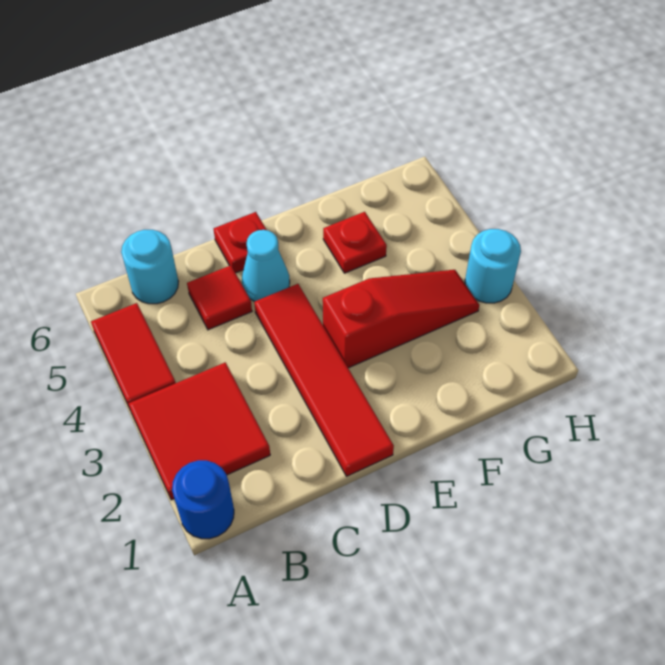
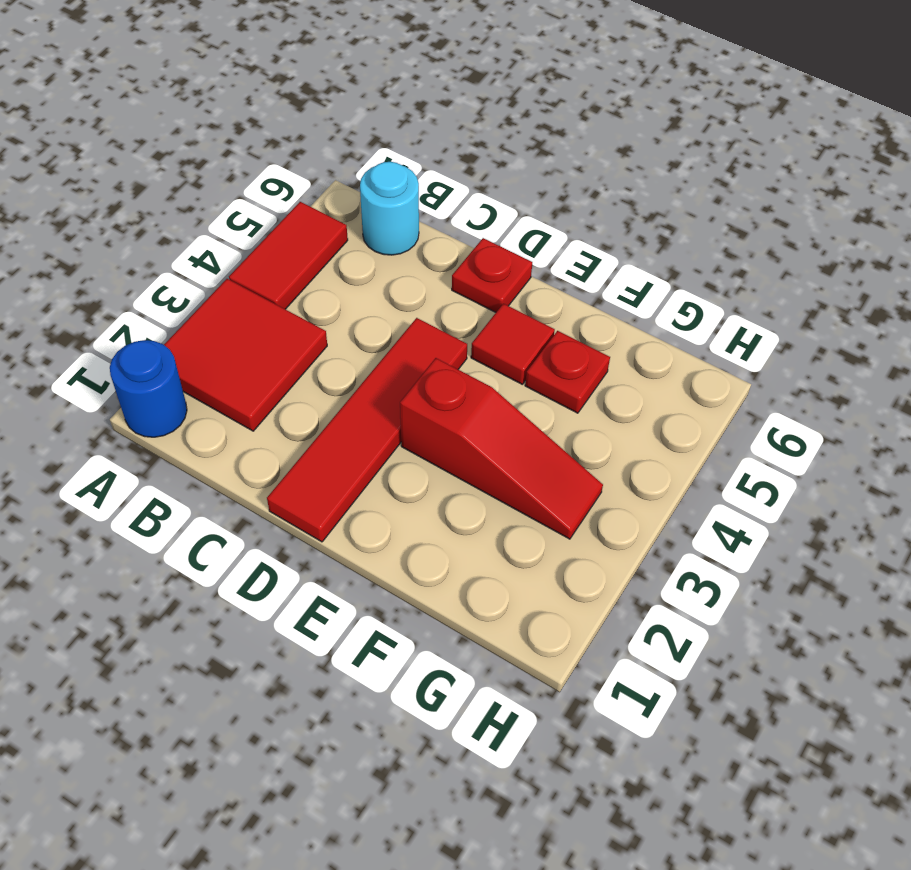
red 1x1 tile [187,265,252,330] -> red 1x1 tile moved to [471,304,555,384]
cyan 1x1 cone [242,230,290,302] -> none
cyan 1x1 round brick [465,229,521,303] -> none

